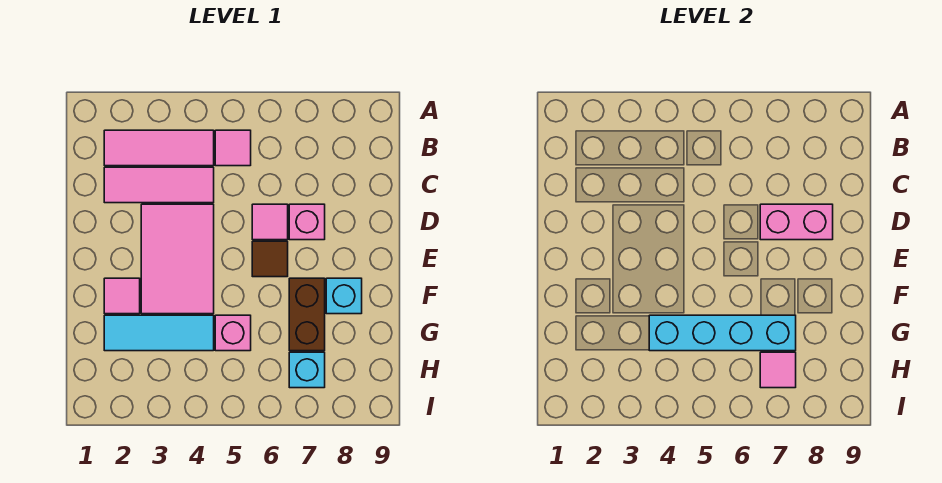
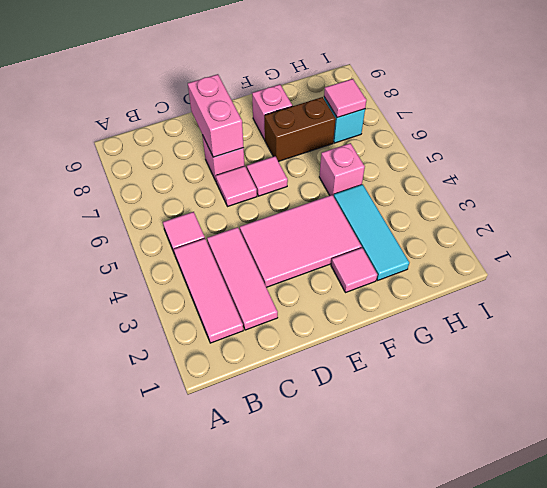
brown 1x1 tile [252,241,288,277] -> pink 1x1 tile [247,156,288,196]
cyan 1x1 brick [326,278,362,314] -> pink 1x1 brick [252,84,292,139]
cyan 1x4 brick [649,315,796,351] -> none

